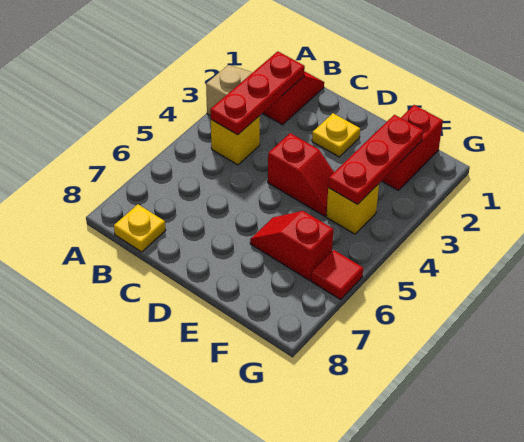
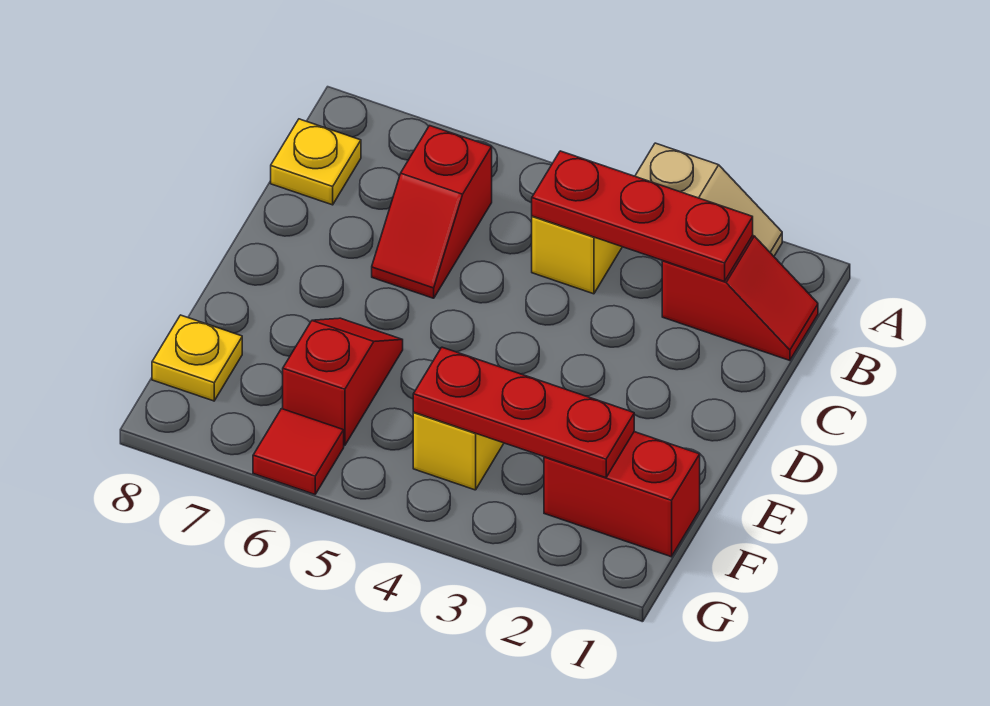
yellow 1x1 plate [312,113,360,157] -> yellow 1x1 plate moved to [152,315,242,401]
red 1x2 slope [268,133,334,216] -> red 1x2 slope moved to [372,126,492,298]

